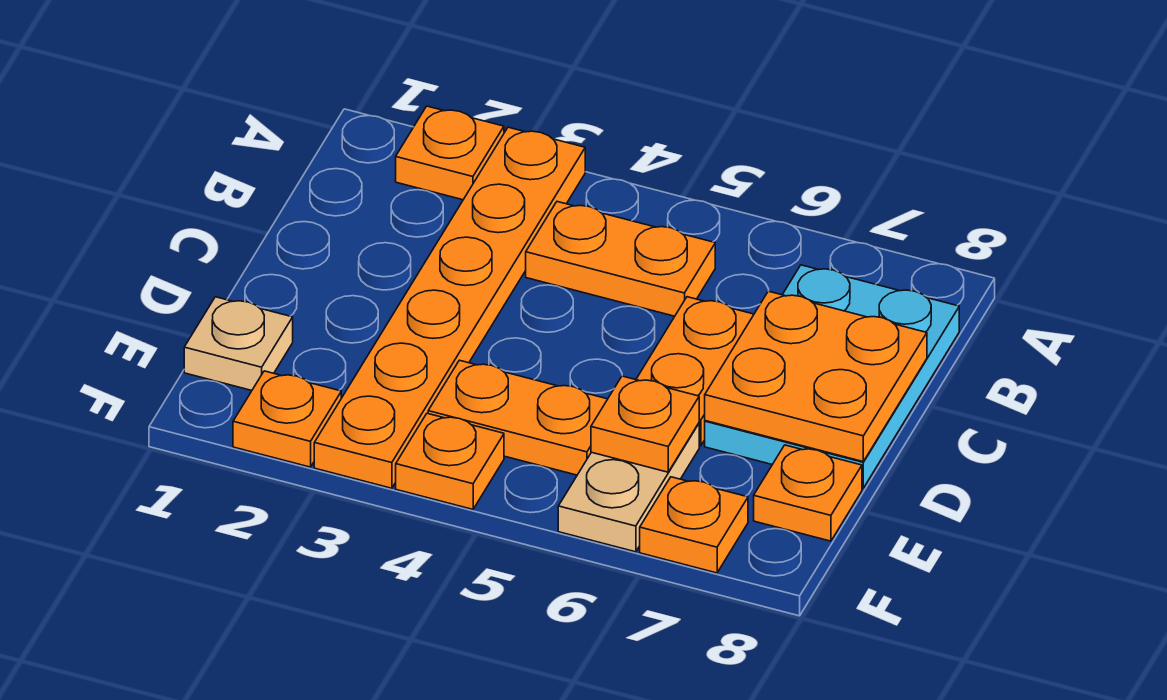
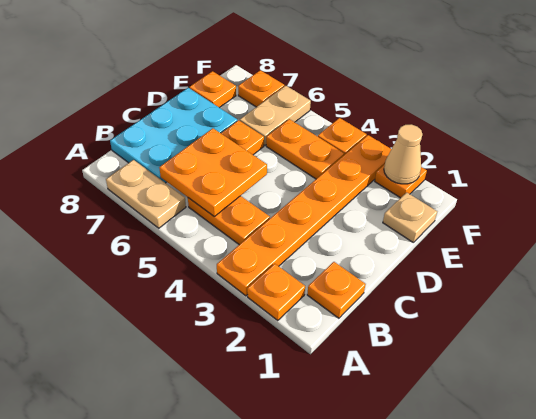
none -> tan 1x2 plate [106,160,186,228]
orange 2x2 plate [705,291,927,461] -> orange 2x2 plate moved to [159,128,267,216]
orange 1x1 plate [591,376,699,472] -> orange 1x1 plate moved to [307,262,366,318]
none -> tan 1x1 cone [384,124,422,184]

